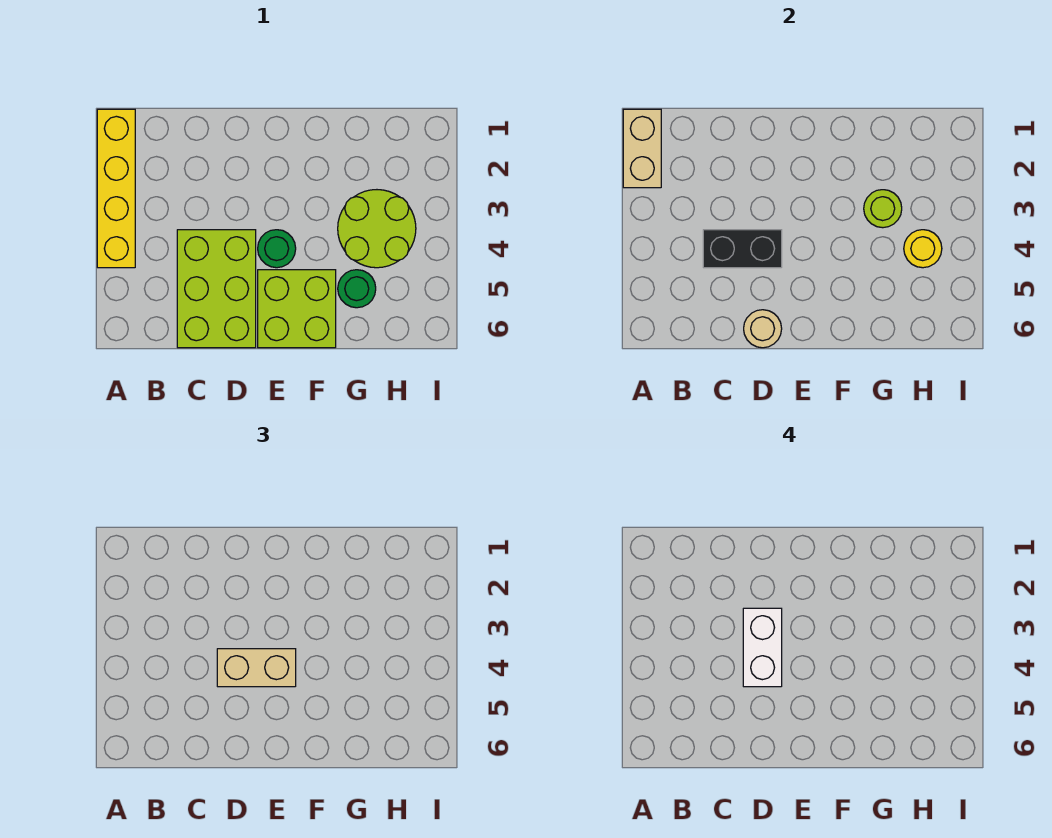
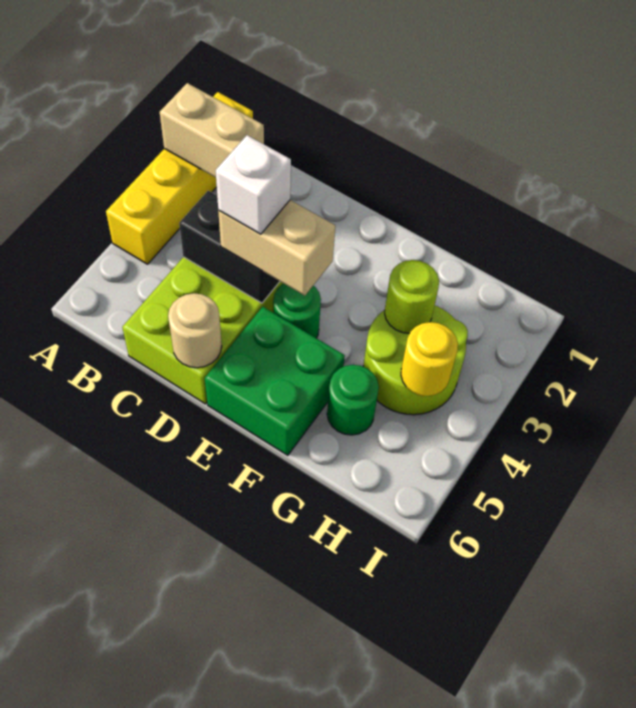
tan 1x2 brick [623,109,661,188] -> tan 1x2 brick turned to [160,83,264,178]
white 1x2 brick [743,608,782,687] -> white 1x1 brick [216,135,291,234]
lime 2x2 brick [258,270,336,348] -> green 2x2 brick [205,307,345,455]

